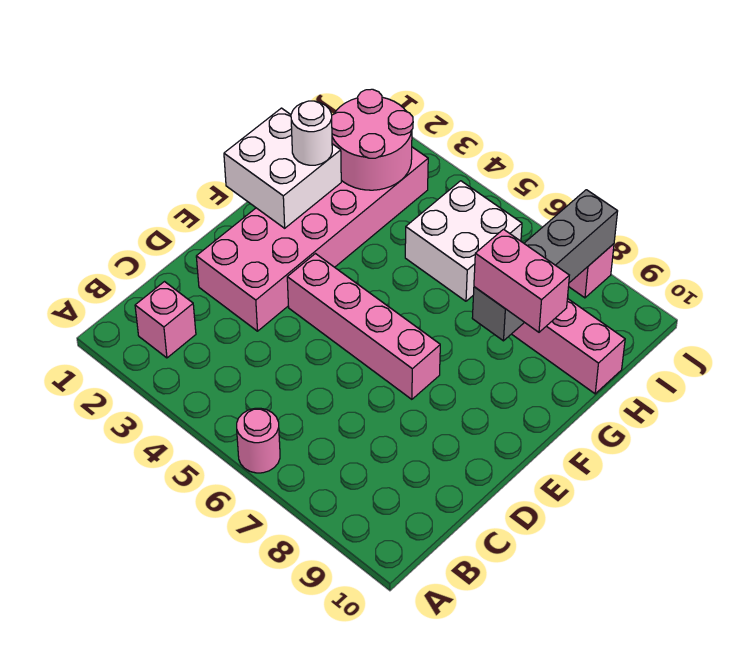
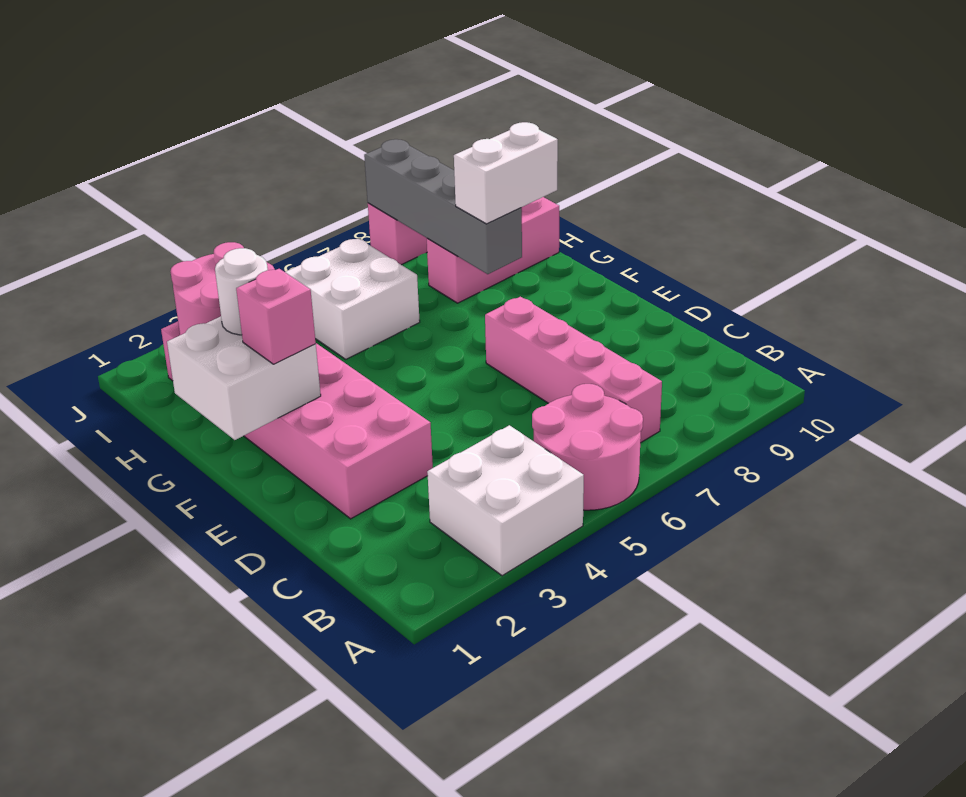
none -> white 2x2 brick [427,425,584,576]
pink 1x1 round brick [237,408,280,473] -> pink 2x2 round brick [532,384,643,510]
pink 1x1 brick [135,282,196,358] -> pink 1x1 brick moved to [236,269,316,364]
pink 1x4 brick [287,254,440,399] -> pink 1x4 brick turned to [485,297,662,443]
pink 1x2 brick [474,229,569,332] -> white 1x2 brick [454,122,558,224]

